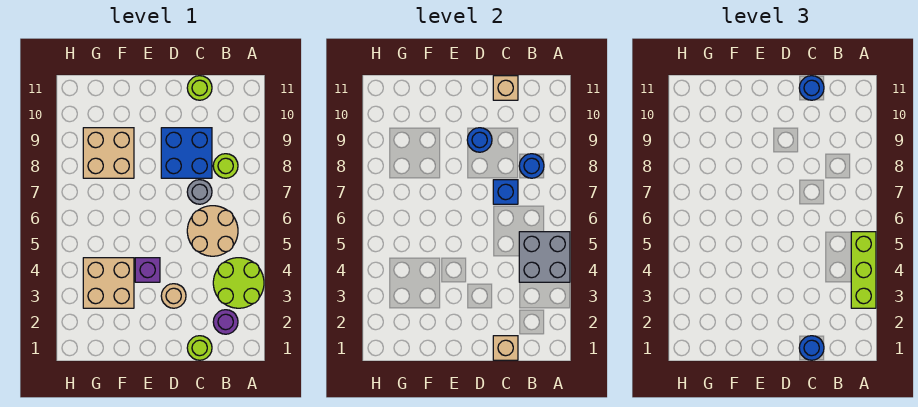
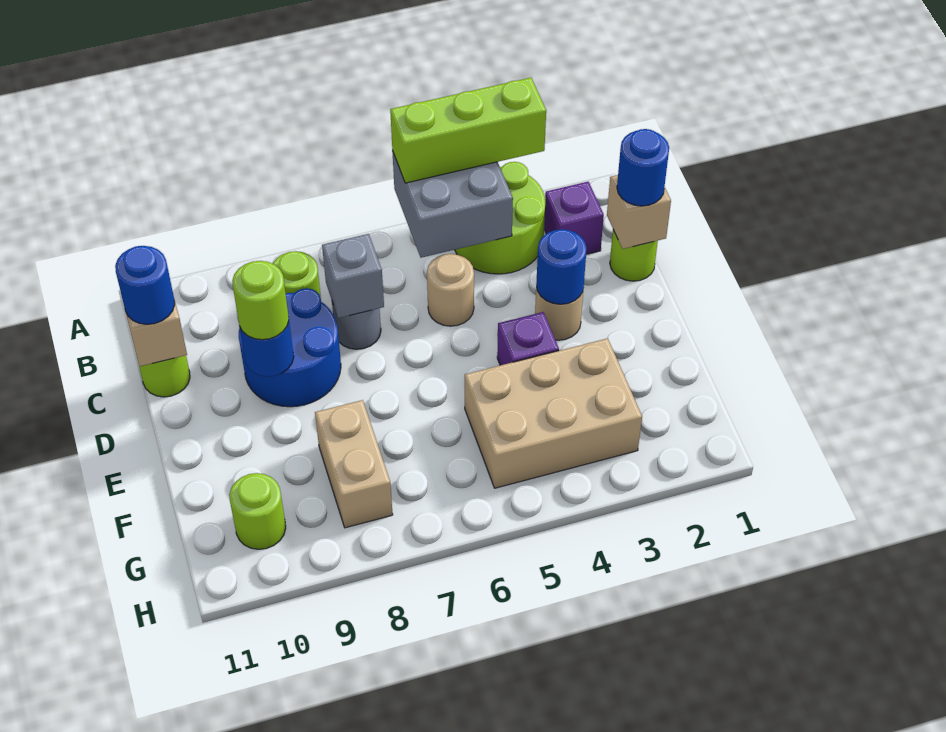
purple 1x1 round brick [213,310,238,334] -> purple 1x1 brick [544,182,604,254]
tan 2x2 round brick [187,206,238,256] -> tan 1x1 round brick [427,254,474,326]
blue 1x1 round brick [519,154,544,178] -> blue 1x1 round brick moved to [536,229,587,304]
blue 1x1 brick [493,180,518,204] -> grey 1x1 brick [322,234,384,318]
blue 2x2 brick [161,128,212,178] -> blue 2x2 round brick [239,288,341,407]
none -> lime 1x1 round brick [232,261,289,340]
tan 2x2 brick [83,258,134,308] -> tan 2x3 brick [465,338,642,488]
tan 2x2 brick [83,128,134,178] -> tan 1x2 brick [315,400,393,528]
none -> lime 1x1 round brick [229,473,286,549]

